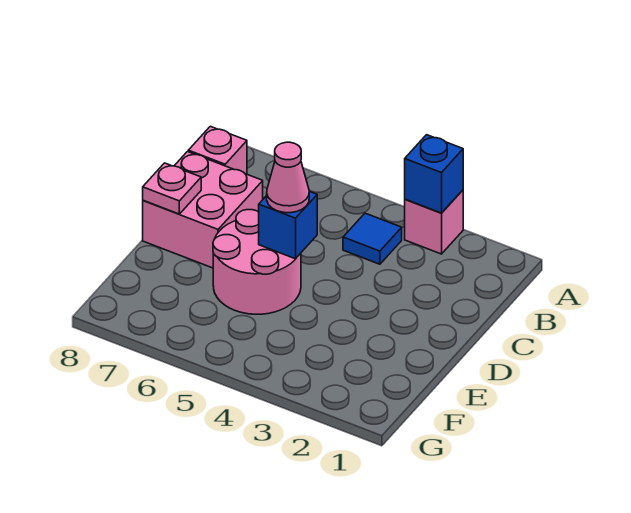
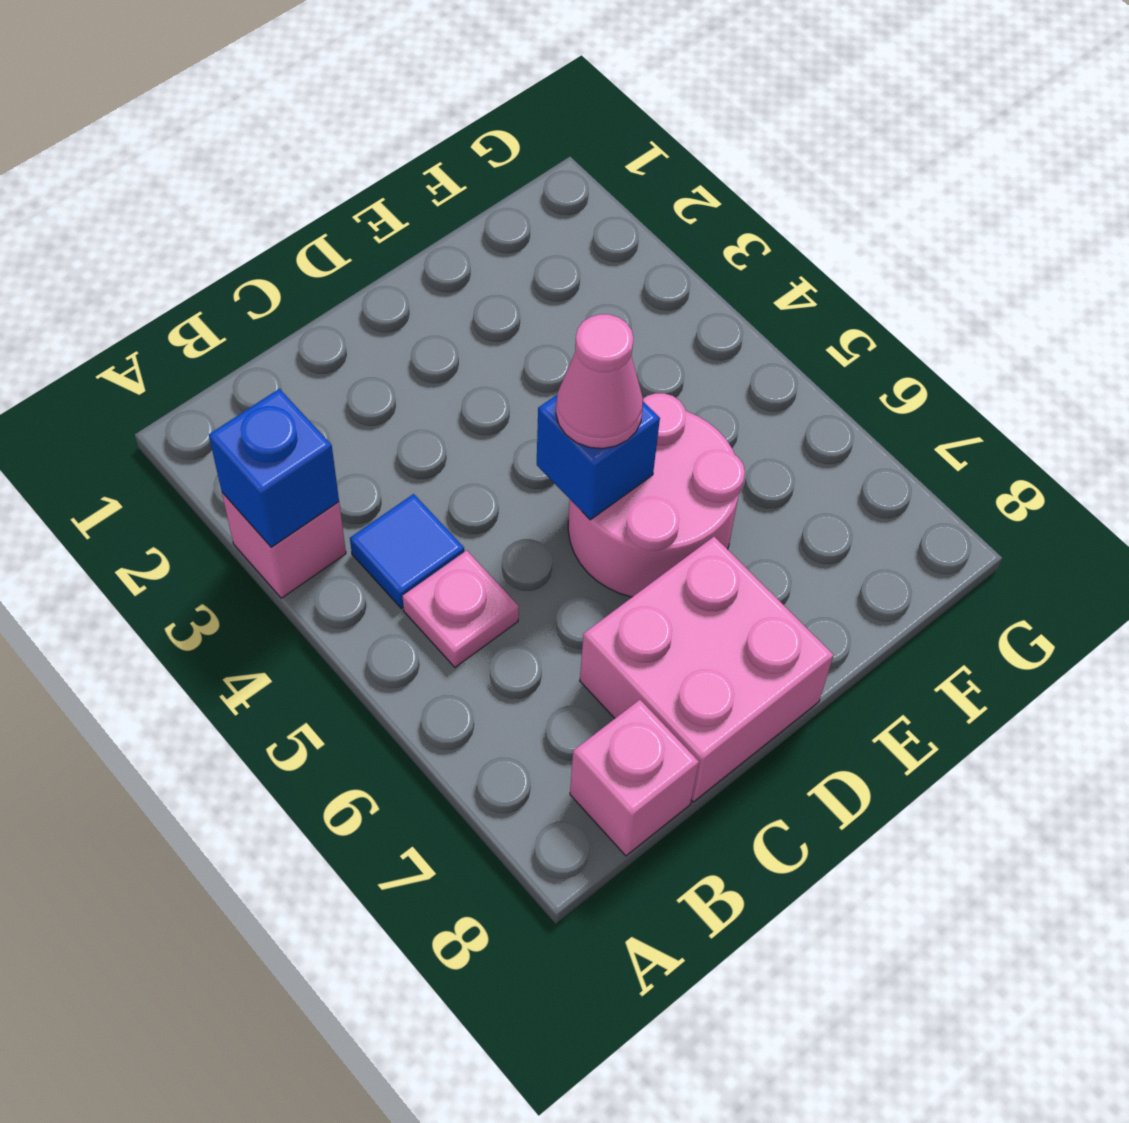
pink 1x1 plate [143,163,201,214] -> pink 1x1 plate moved to [403,550,519,667]

